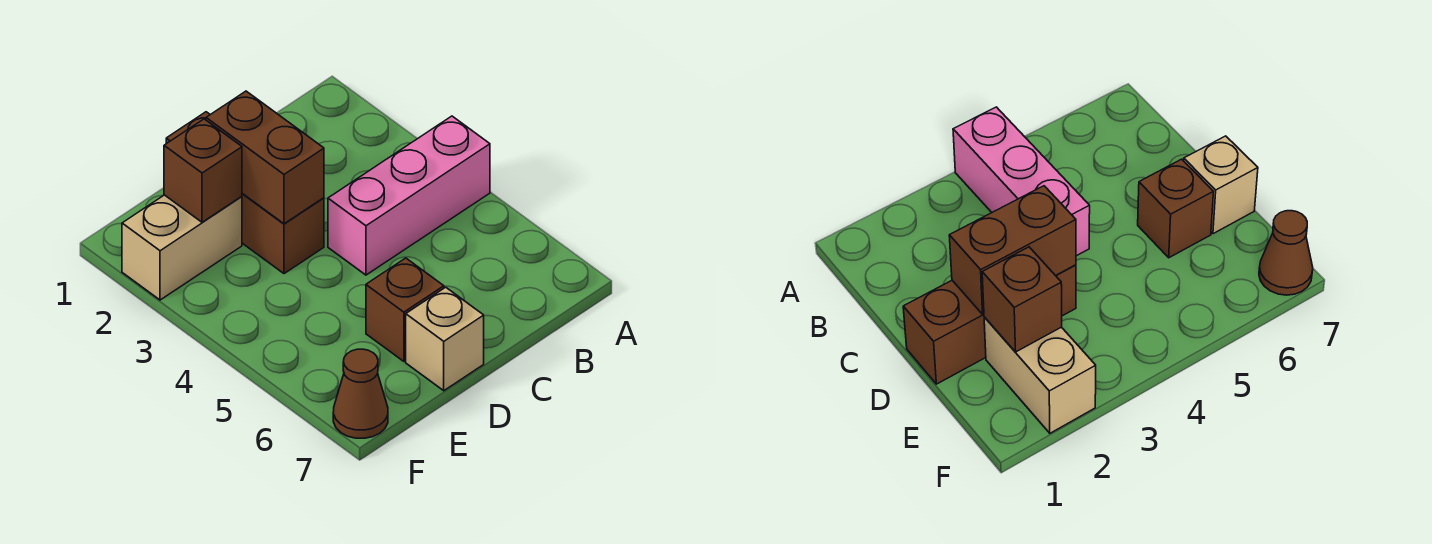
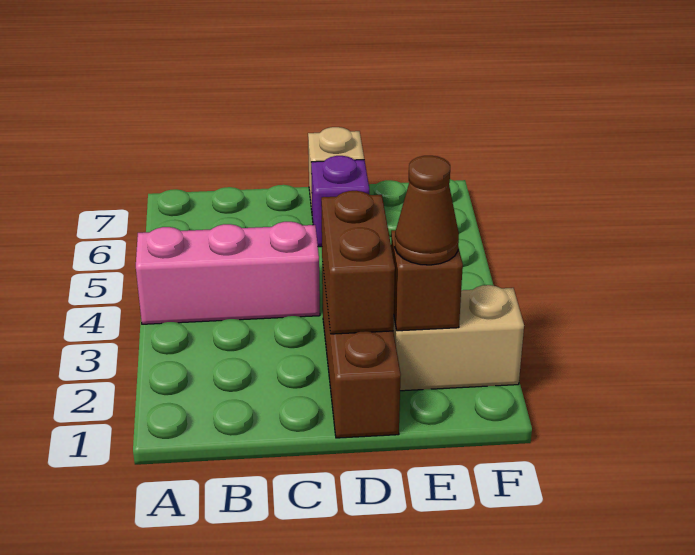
brown 1x1 brick [366,258,444,361] -> purple 1x1 brick [311,156,369,247]
brown 1x1 cone [333,349,388,438] -> brown 1x1 cone moved to [395,156,459,265]

